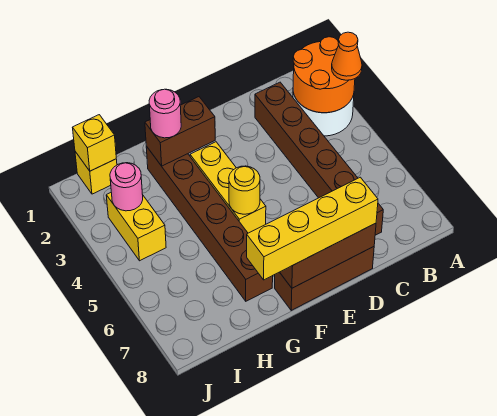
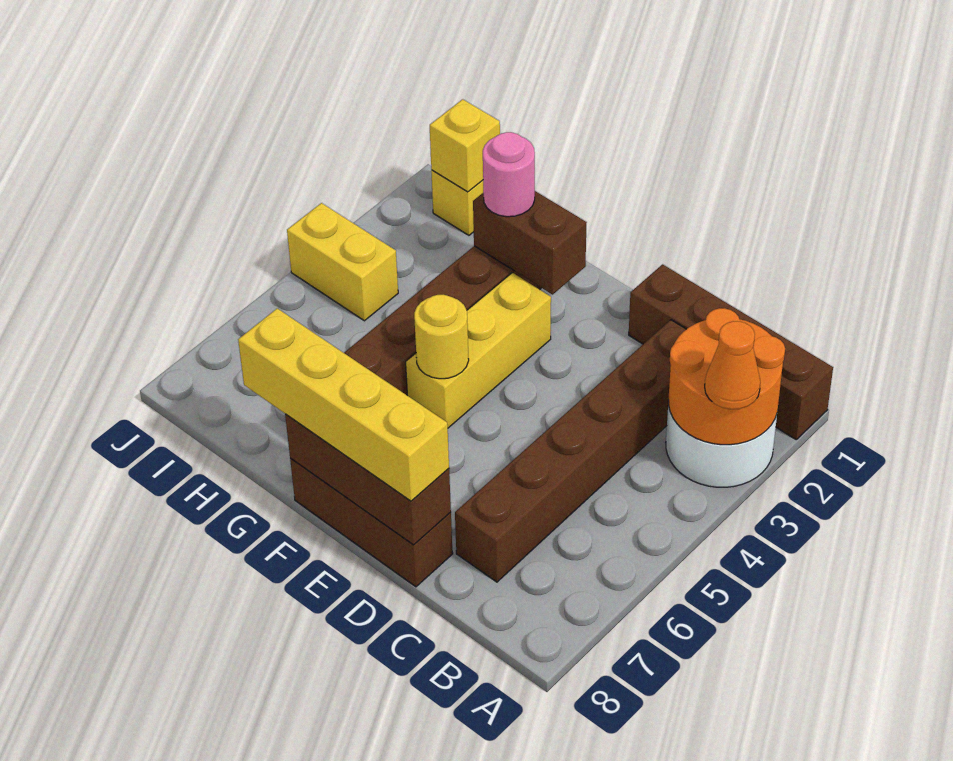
none -> brown 1x4 brick [629,264,833,439]
yellow 1x2 brick [106,193,166,261] -> yellow 1x2 brick turned to [287,203,398,321]
pink 1x1 round brick [110,163,143,211] -> none

